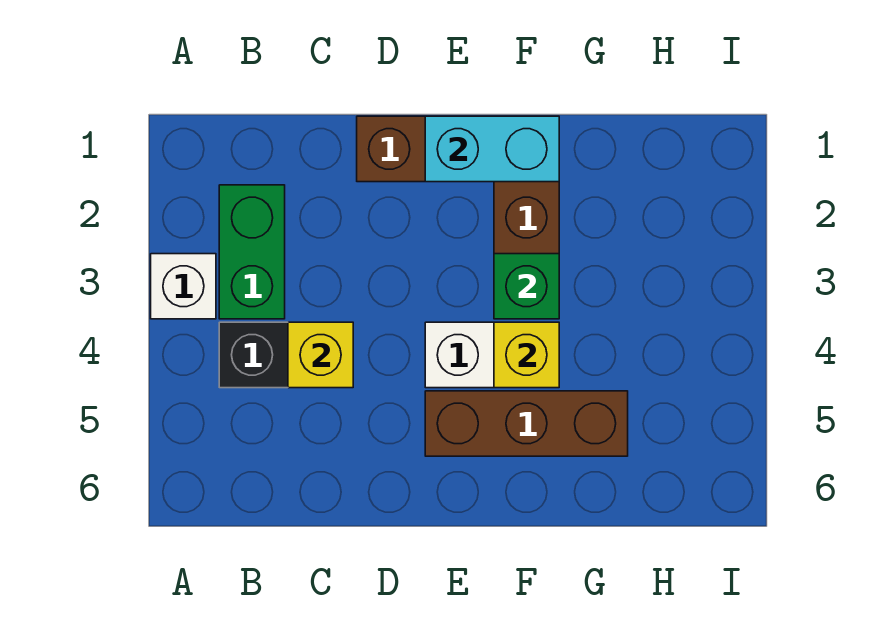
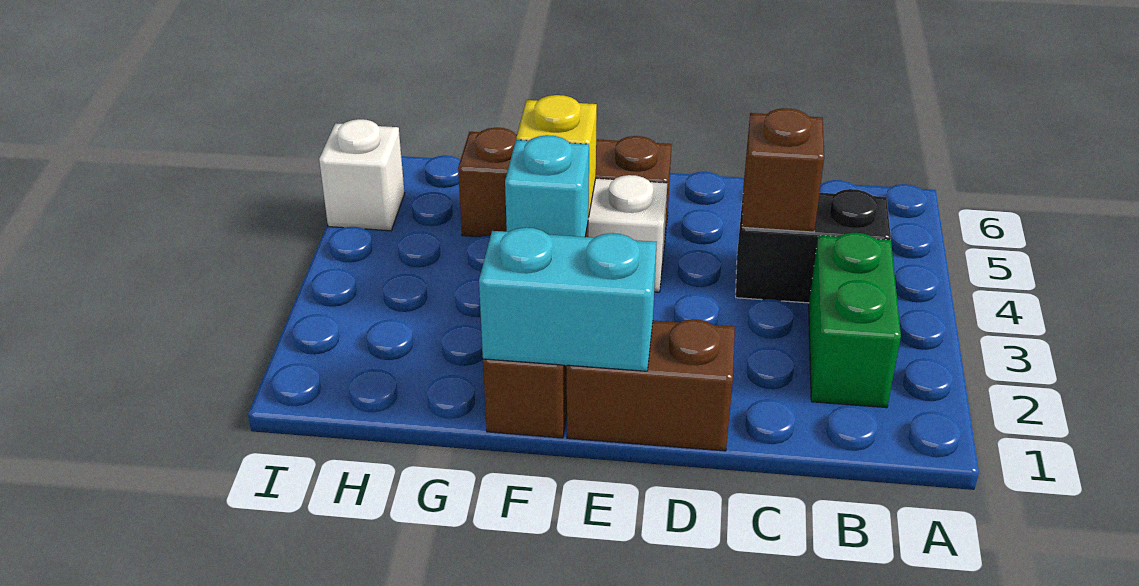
white 1x1 brick [151,254,216,319] -> white 1x1 brick moved to [319,119,405,231]
yellow 1x1 brick [288,322,353,388] -> brown 1x1 brick [742,108,824,232]
green 1x1 brick [494,254,559,319] -> cyan 1x1 brick [505,135,589,237]

